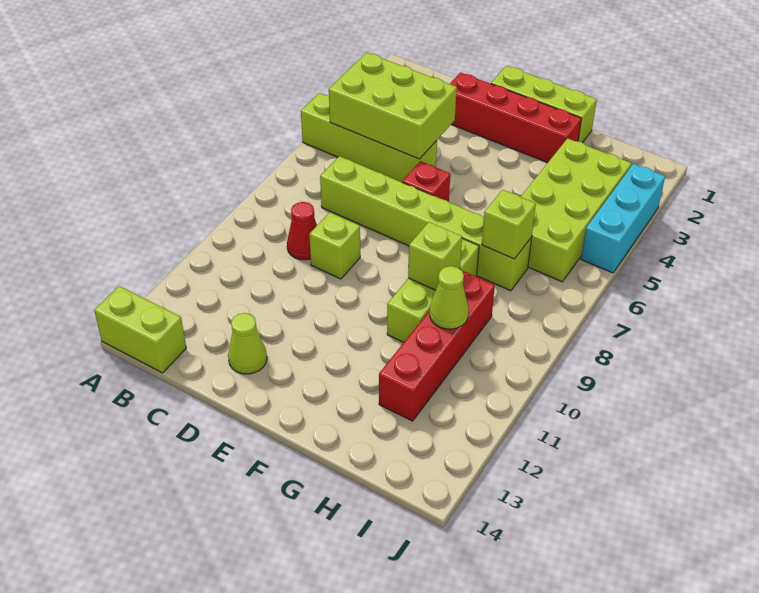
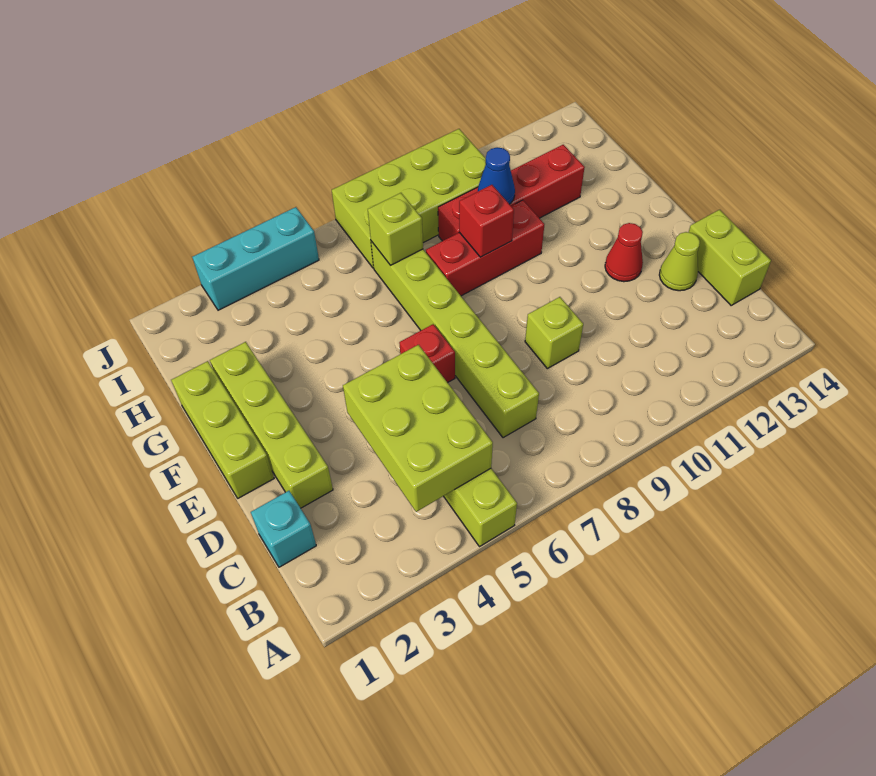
lime 1x2 brick [94,286,186,373] -> lime 1x2 brick moved to [689,210,771,305]
none -> cyan 1x1 brick [251,491,316,567]
red 1x1 cone [287,202,317,260] -> red 1x1 cone moved to [605,223,643,282]
red 1x4 brick [450,72,581,163] -> lime 1x4 brick [210,342,333,508]
lime 1x3 brick [387,239,479,342] -> red 1x3 brick [426,200,544,296]
lime 1x1 brick [408,222,462,290] -> red 1x1 brick [459,185,514,257]
lime 2x4 brick [521,138,631,282] -> lime 2x4 brick moved to [332,129,486,268]
lime 1x1 cone [430,266,469,329] -> blue 1x1 cone [478,147,515,204]

